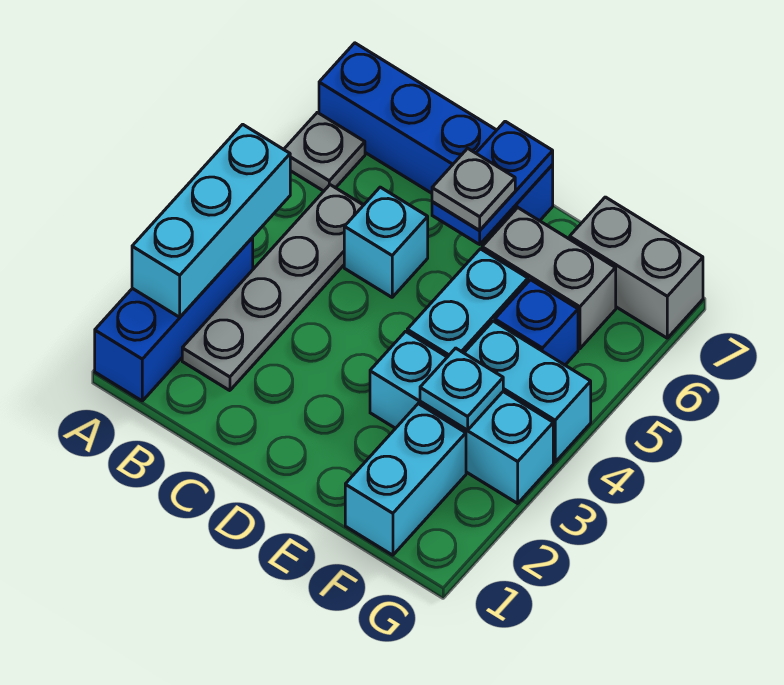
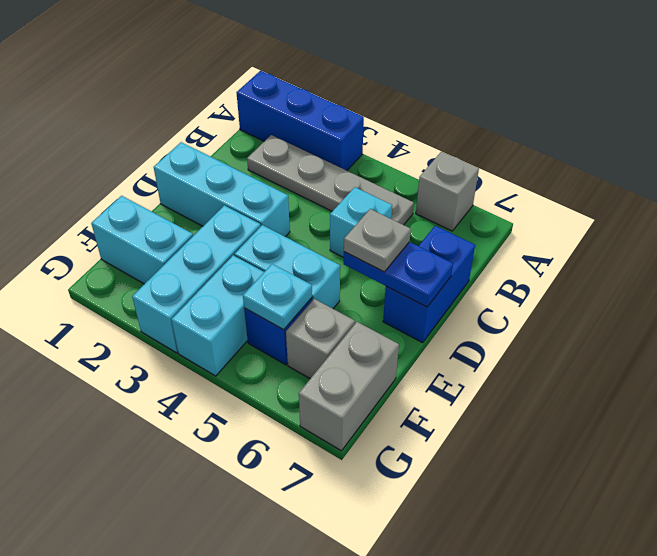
cyan 1x3 brick [132,124,290,317] -> cyan 1x3 brick moved to [154,142,290,237]
grey 1x1 plate [284,112,365,191] -> grey 1x1 brick [416,152,479,231]
blue 1x4 brick [319,43,553,232] -> blue 1x2 brick [383,226,475,343]
grey 1x2 brick [482,208,616,349] -> grey 1x1 brick [286,299,355,379]
cyan 1x1 plate [420,348,503,430] -> cyan 1x1 plate moved to [243,264,312,330]

